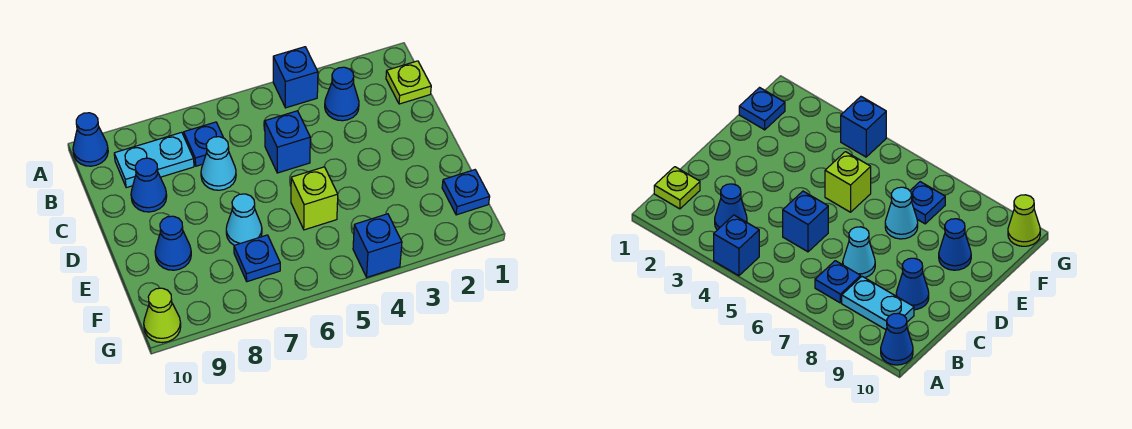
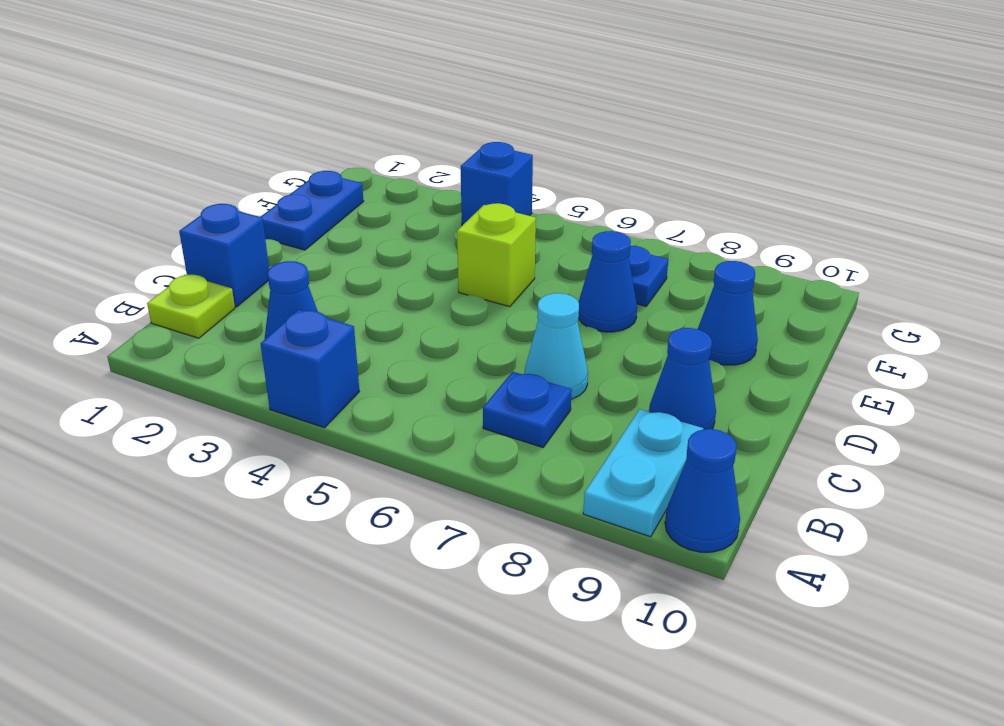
cyan 1x2 plate [114,132,194,188] -> cyan 1x2 plate turned to [583,409,703,537]
blue 1x1 brick [265,111,310,173] -> blue 1x1 brick moved to [179,204,269,307]
cyan 1x1 cone [226,194,262,245] -> blue 1x1 cone [578,231,637,332]
blue 1x1 plate [442,170,490,215] -> blue 1x2 plate [261,171,364,250]
lime 1x1 cone [144,288,181,343] -> none

